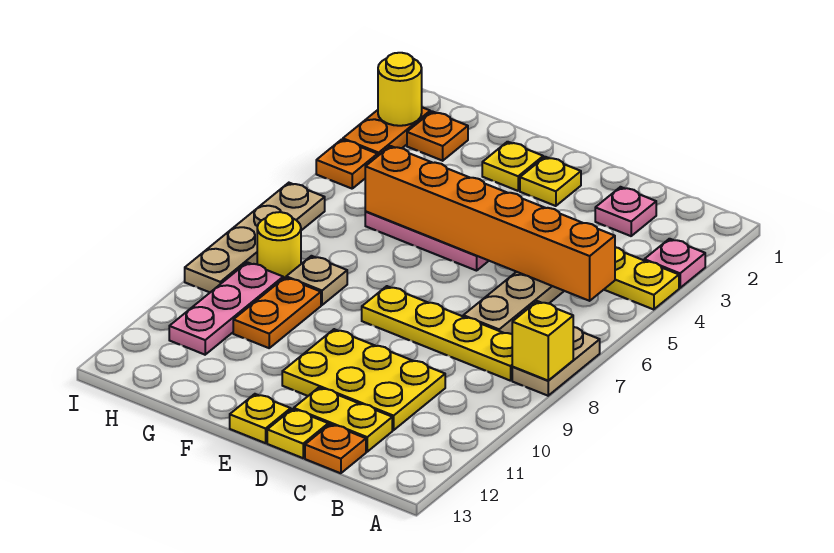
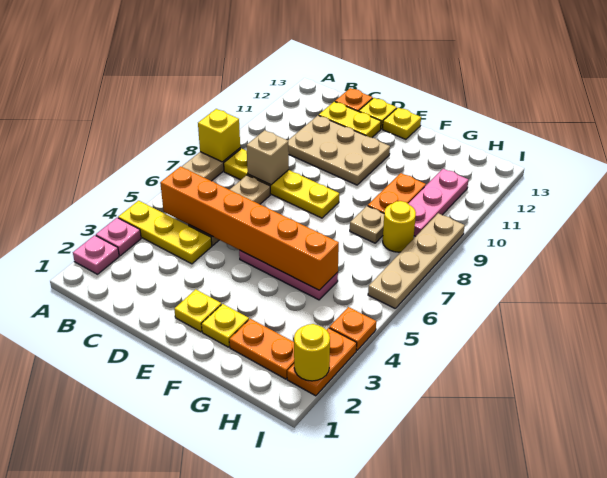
pink 1x1 plate [595,187,656,236] -> pink 1x1 plate moved to [73,235,119,274]
none -> tan 1x1 brick [246,130,289,185]
yellow 2x3 plate [282,329,445,430] -> tan 2x3 plate [288,115,390,185]
orange 1x1 plate [407,111,468,161] -> orange 1x2 plate [229,319,294,379]

